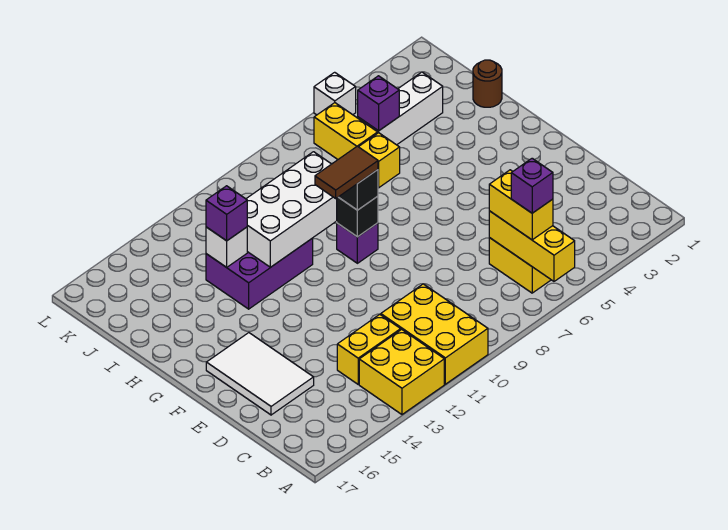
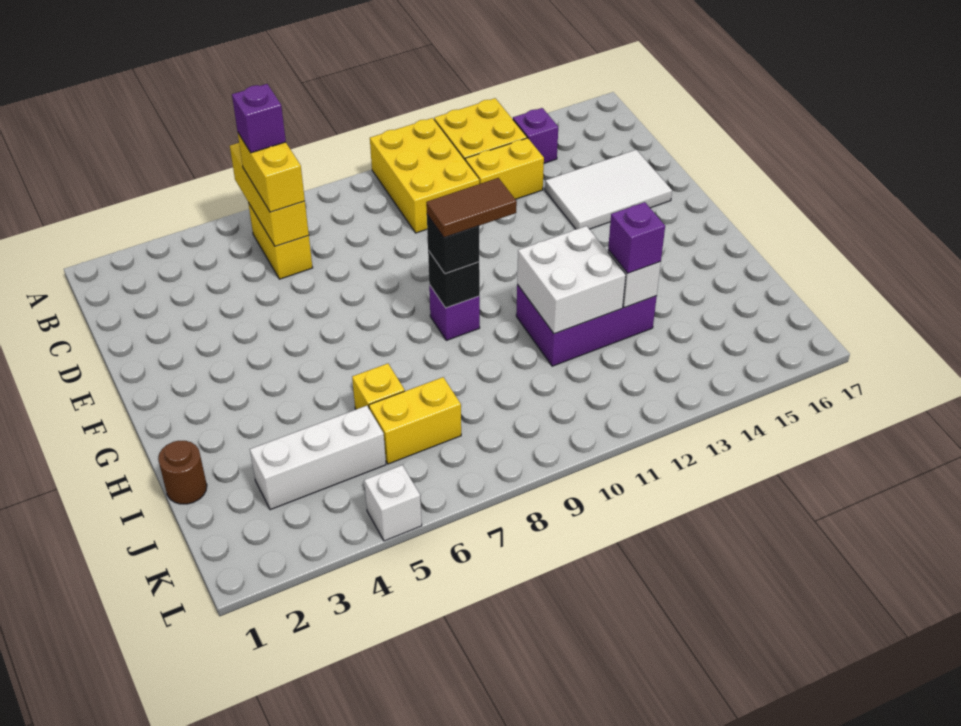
white 2x3 tile [206,333,314,415] -> white 2x3 tile turned to [545,150,672,229]
white 2x4 brick [246,152,337,267] -> white 2x2 brick [517,226,626,334]
purple 1x1 brick [358,76,399,131] -> purple 1x1 brick moved to [513,108,558,163]
yellow 1x2 brick [314,103,378,159] -> yellow 1x2 brick turned to [369,377,461,464]

